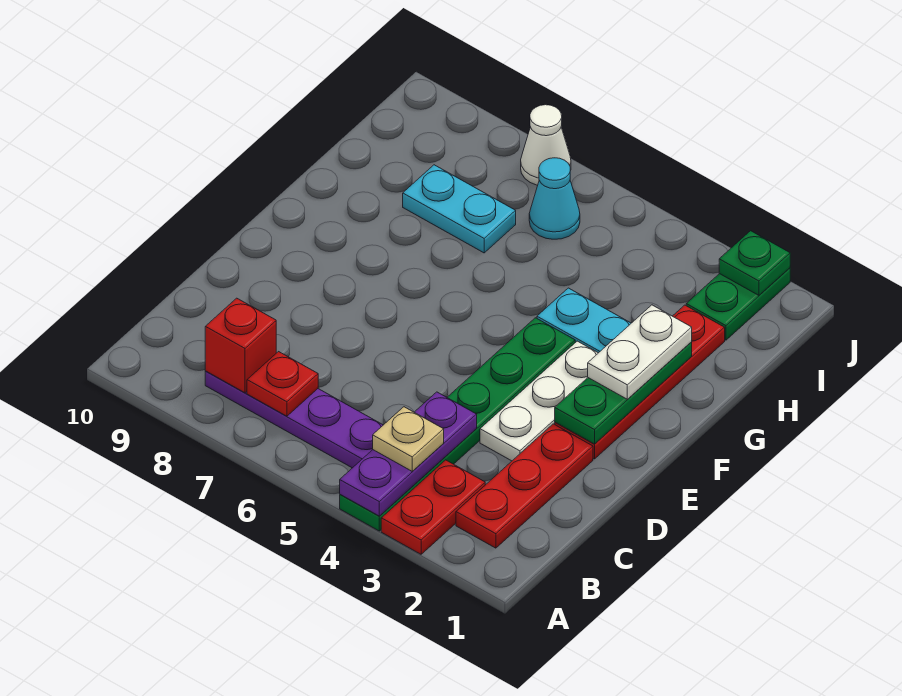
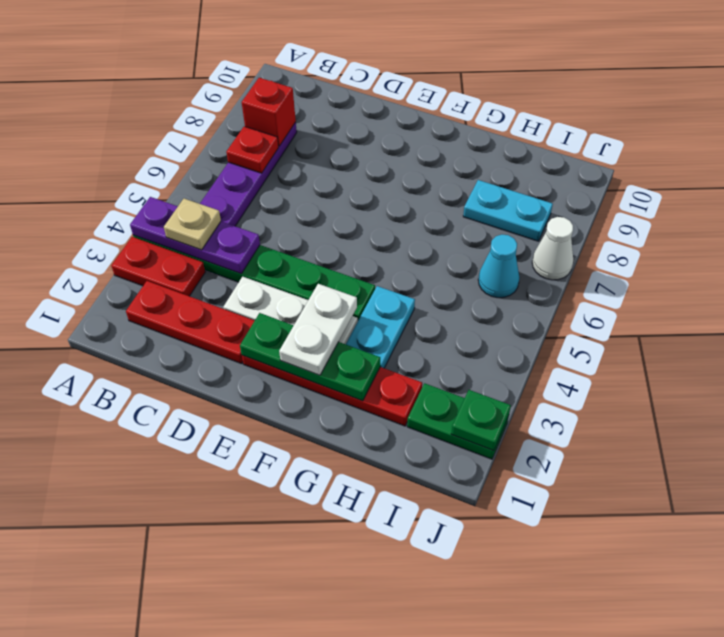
white 1x2 plate [588,305,692,399] -> white 1x2 plate turned to [279,284,357,375]
cyan 1x2 plate [403,165,516,253] -> cyan 1x2 plate turned to [463,180,553,241]

